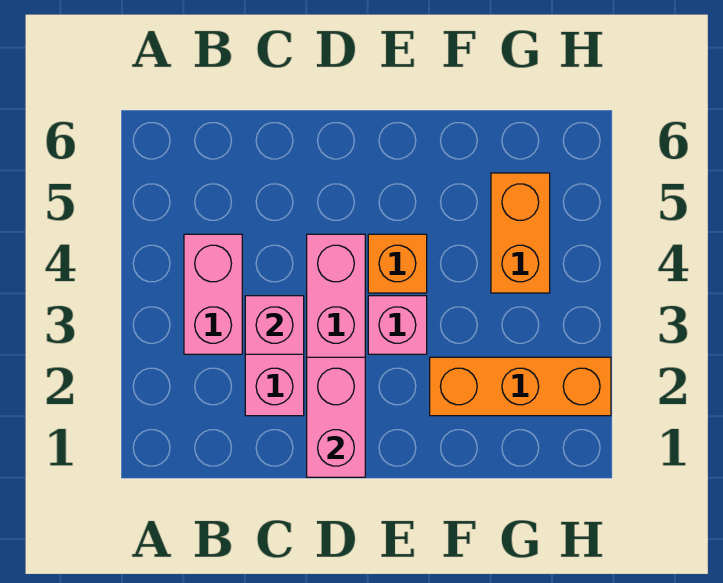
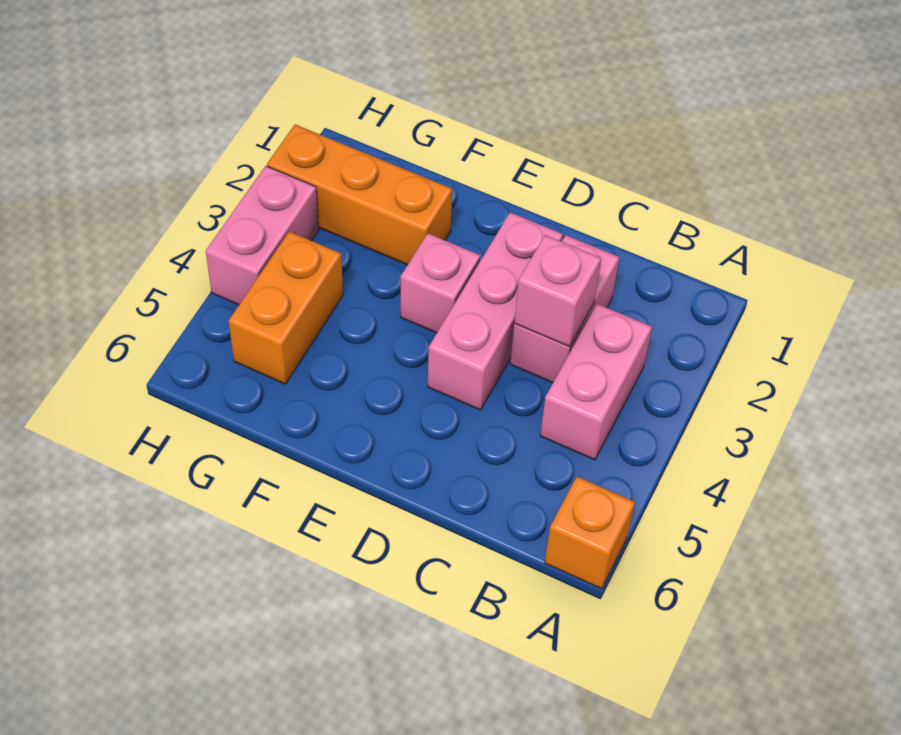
pink 1x2 brick [307,357,365,477] -> pink 1x2 brick moved to [206,166,319,305]
orange 1x1 brick [368,234,427,293] -> orange 1x1 brick moved to [545,477,635,589]

